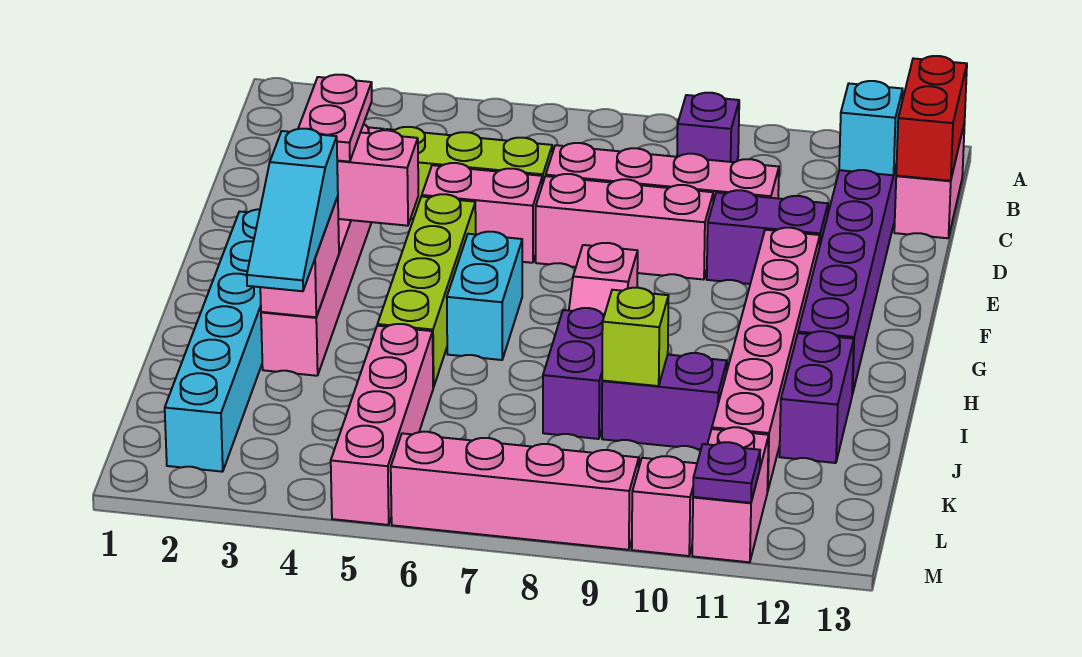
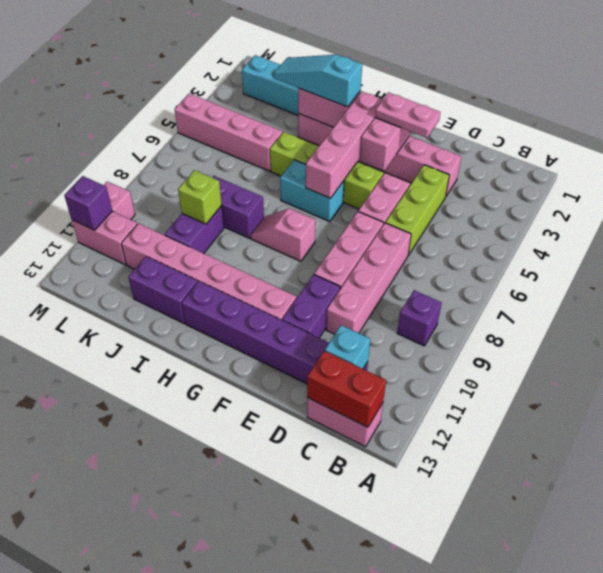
pink 1x4 brick [391,432,639,550] -> pink 1x4 brick moved to [306,92,383,198]
purple 1x1 plate [693,442,760,503] -> purple 1x1 brick [64,176,112,230]

